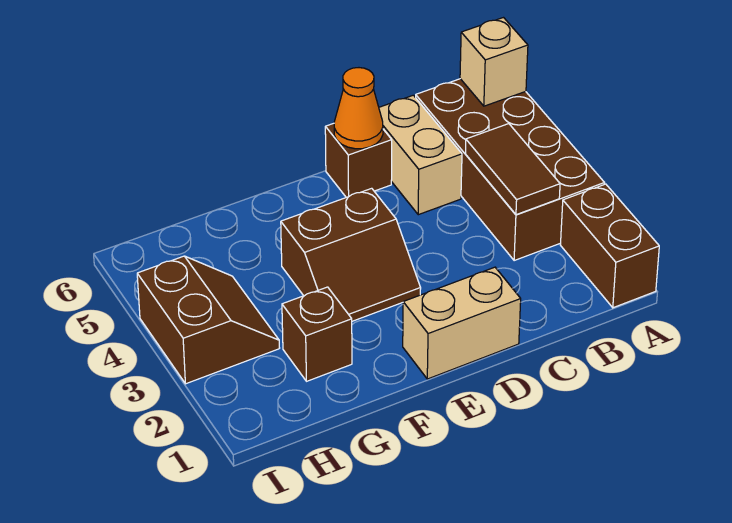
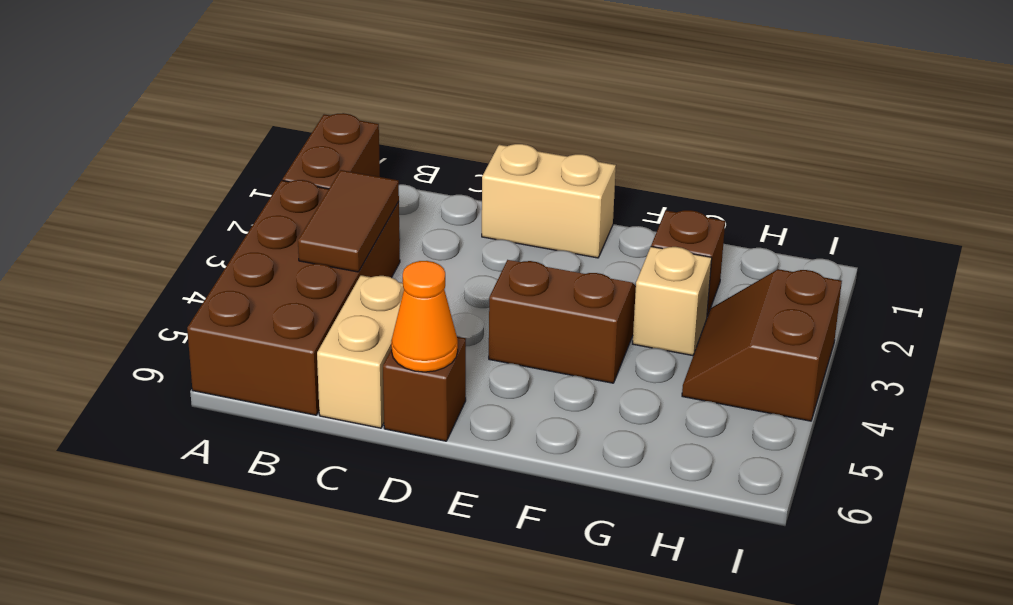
tan 1x1 brick [460,18,528,106] -> tan 1x1 brick moved to [633,247,712,356]

